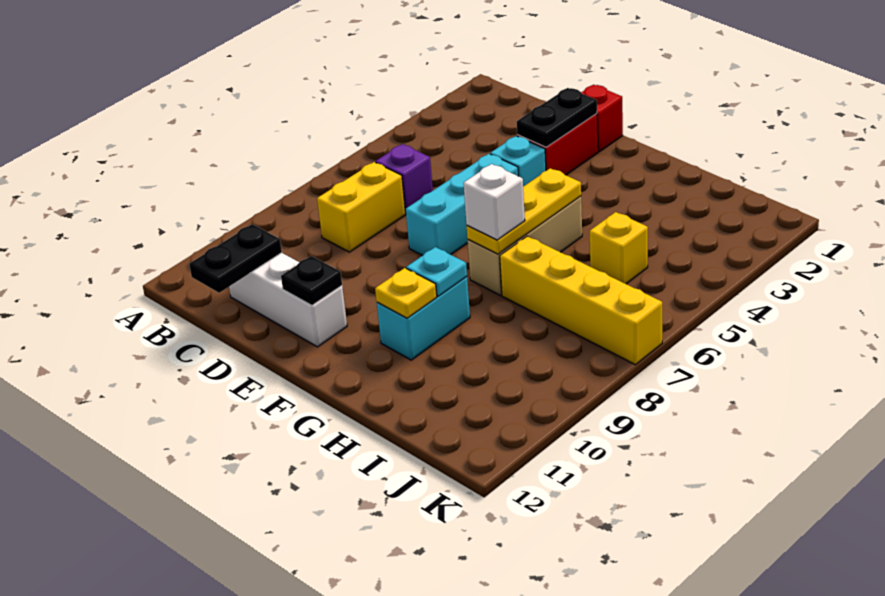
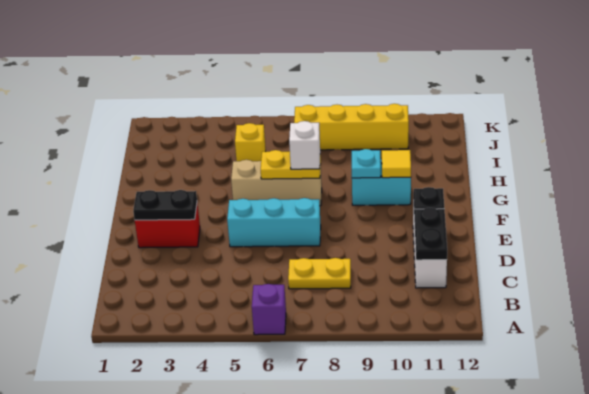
purple 1x1 brick [375,144,433,213] -> purple 1x1 brick moved to [252,284,286,335]
yellow 1x2 brick [317,162,405,252] -> yellow 1x2 plate [288,258,351,289]
black 1x2 plate [189,224,282,293] -> black 1x2 plate turned to [414,208,447,260]
red 1x1 brick [581,85,623,152] -> none
cyan 1x1 brick [490,136,546,186] -> none
yellow 1x3 plate [467,168,581,254] -> yellow 1x2 plate [261,150,321,179]
yellow 1x1 plate [375,268,437,318] -> yellow 1x1 tile [382,150,411,178]
yellow 1x4 brick [500,236,662,365] -> yellow 1x4 brick turned to [294,104,409,150]

